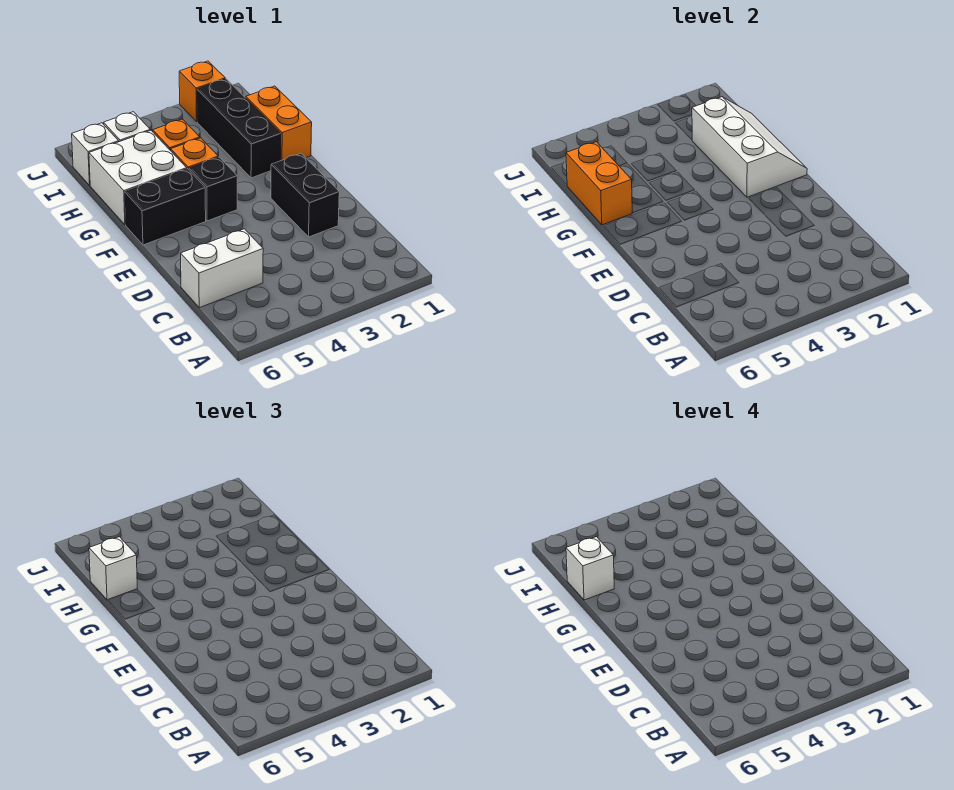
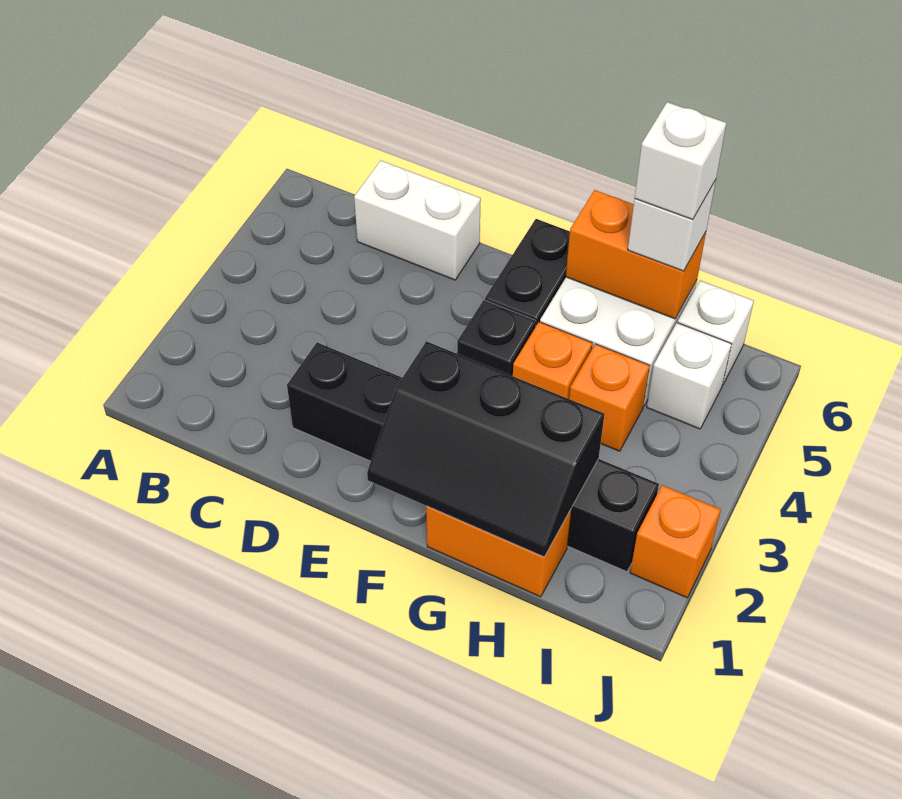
white 1x2 brick [181,229,263,308] -> white 1x2 brick turned to [354,161,481,280]
white 2x3 slope [692,97,807,197] -> black 2x3 slope [367,342,604,557]

